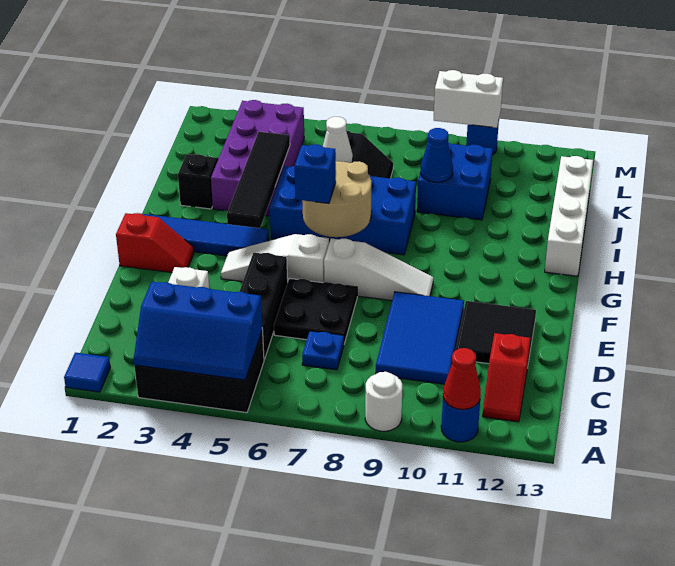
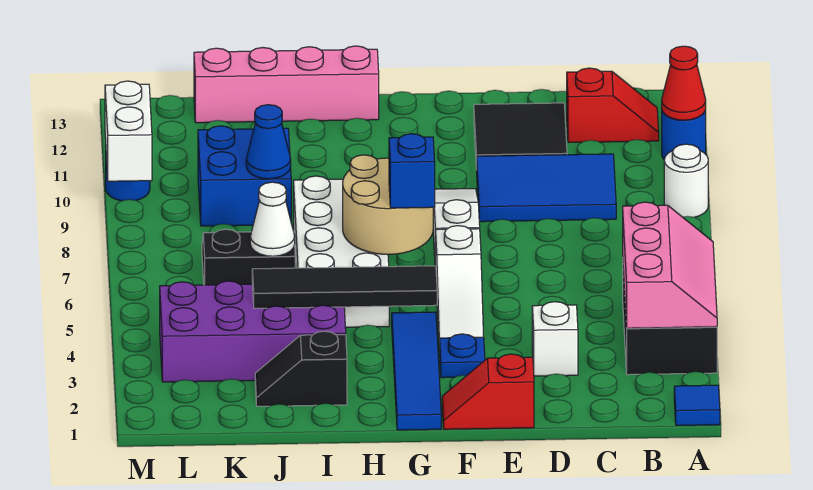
blue 2x3 slope [134,282,262,380] -> pink 2x3 slope [623,202,717,328]
black 1x3 brick [239,253,288,360] -> none
blue 1x1 plate [302,331,344,370] -> blue 1x1 plate moved to [440,334,485,378]
black 2x2 plate [274,278,357,343] -> none
red 1x2 slope [116,213,194,273] -> red 1x2 slope turned to [442,354,534,429]
blue 2x4 brick [270,166,416,255] -> white 2x4 brick [294,176,389,327]
white 1x4 brick [545,156,593,276] -> pink 1x4 brick [194,46,379,123]

